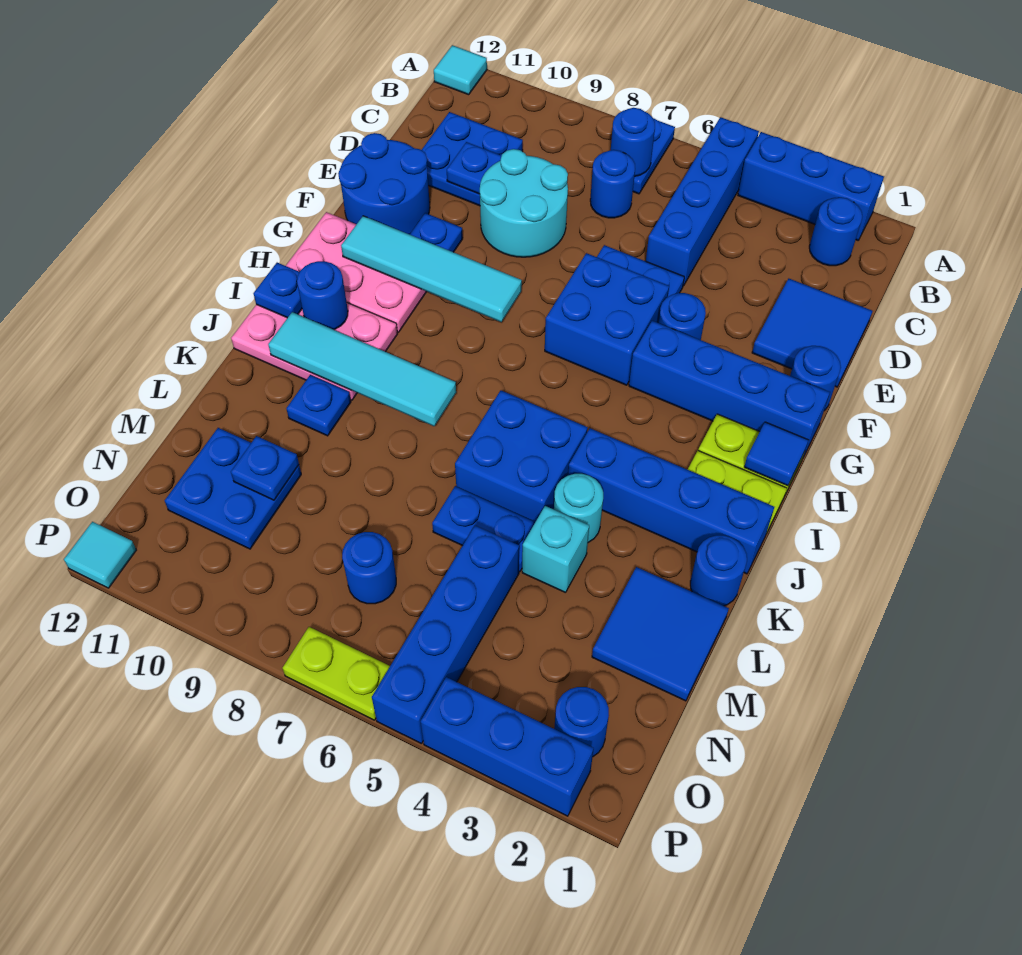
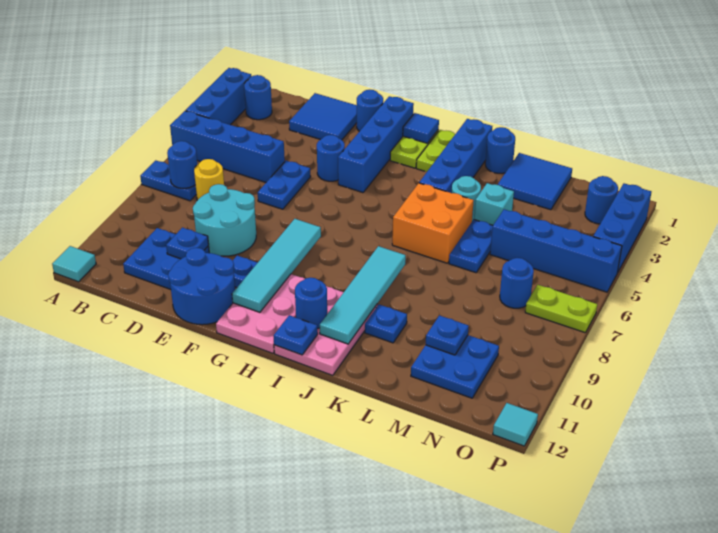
blue 1x1 round brick [590,150,635,218] -> yellow 1x1 round brick [194,159,224,200]
blue 2x2 brick [545,253,669,385] -> none
blue 2x2 brick [455,391,588,522] -> orange 2x2 brick [392,183,474,263]
lime 1x2 plate [283,627,390,720] -> lime 1x2 plate turned to [525,285,597,333]

